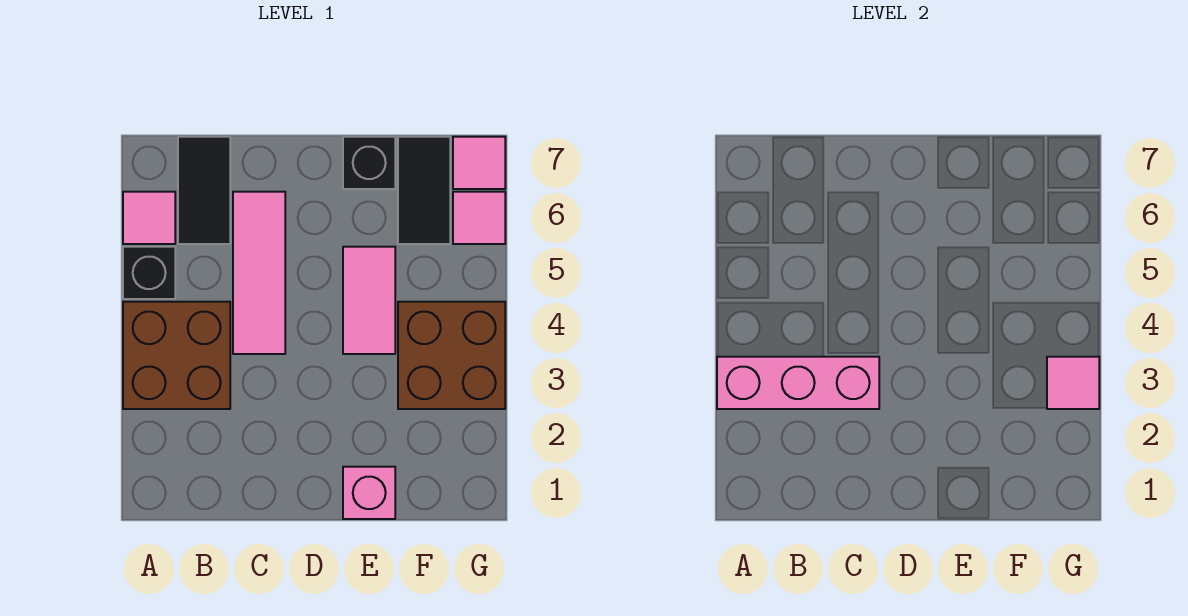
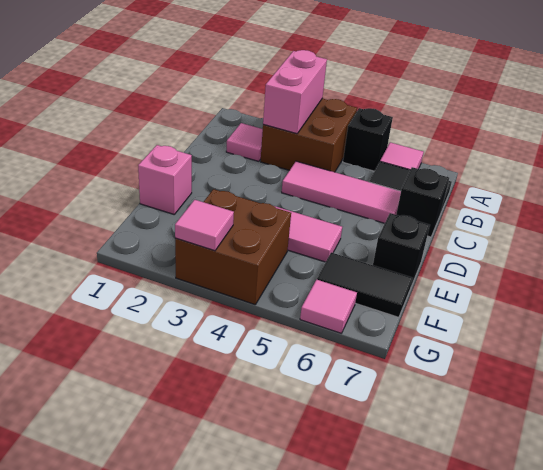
pink 1x3 brick [717,357,879,409] -> pink 1x2 brick [263,50,327,134]
none -> black 1x1 brick [396,167,449,237]
pink 1x1 tile [453,137,505,189] -> pink 1x1 tile moved to [226,123,263,161]

